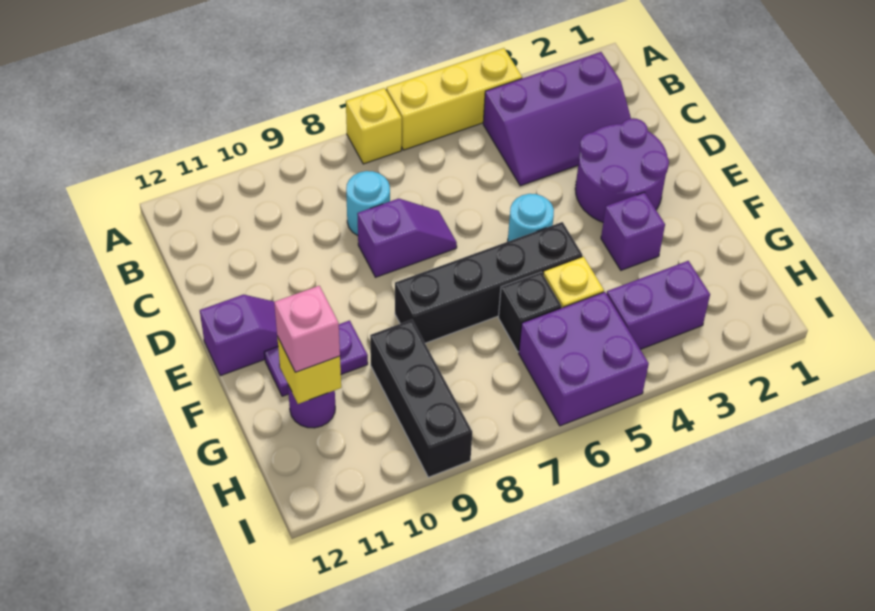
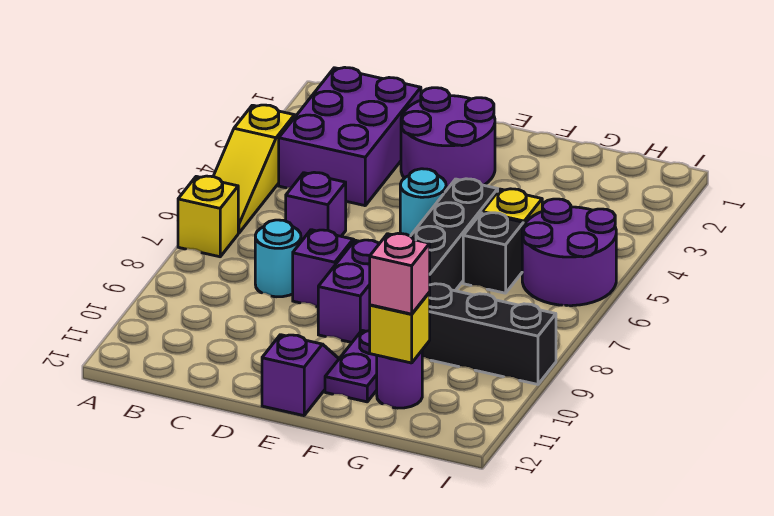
yellow 1x3 brick [387,48,522,150] -> yellow 1x3 slope [213,105,295,233]
purple 2x3 slope [483,52,631,186] -> purple 2x3 brick [279,67,421,206]
purple 1x1 brick [601,192,665,270] -> purple 1x1 brick moved to [286,172,346,241]
purple 1x2 brick [607,261,710,349] -> purple 1x2 brick moved to [318,240,379,342]
purple 2x2 brick [519,292,649,426] -> purple 2x2 round brick [522,199,616,306]

